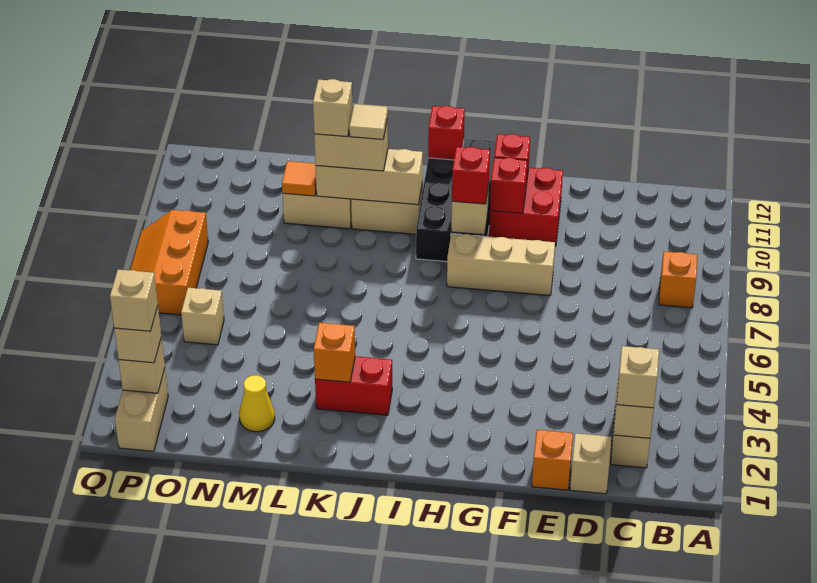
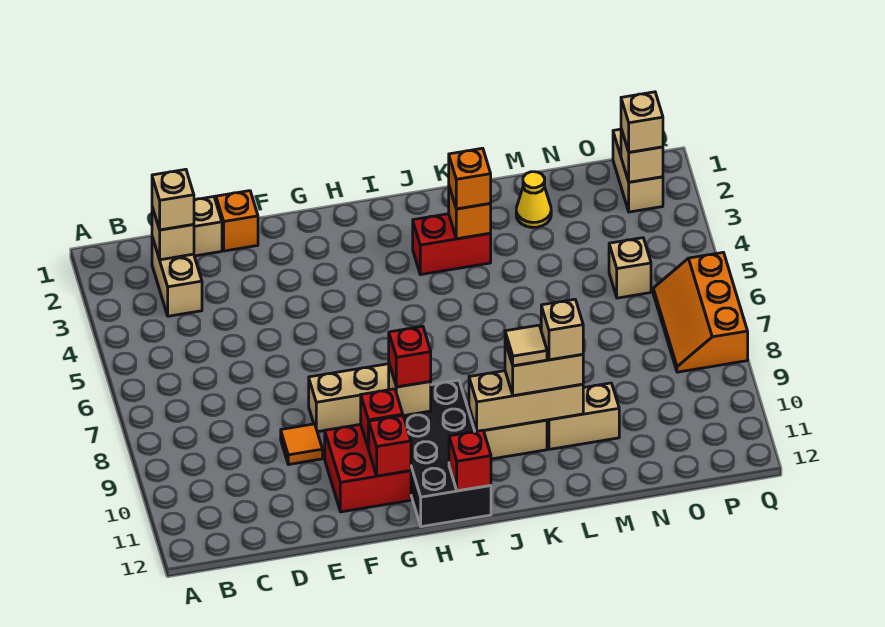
orange 1x1 brick [659,252,698,308] -> orange 1x1 brick moved to [449,148,491,209]
orange 1x1 tile [282,161,316,196] -> orange 1x1 tile moved to [281,424,323,465]
tan 1x1 brick [110,270,158,331] -> none
orange 2x3 slope [130,210,208,315] -> orange 2x3 slope turned to [653,252,748,372]

